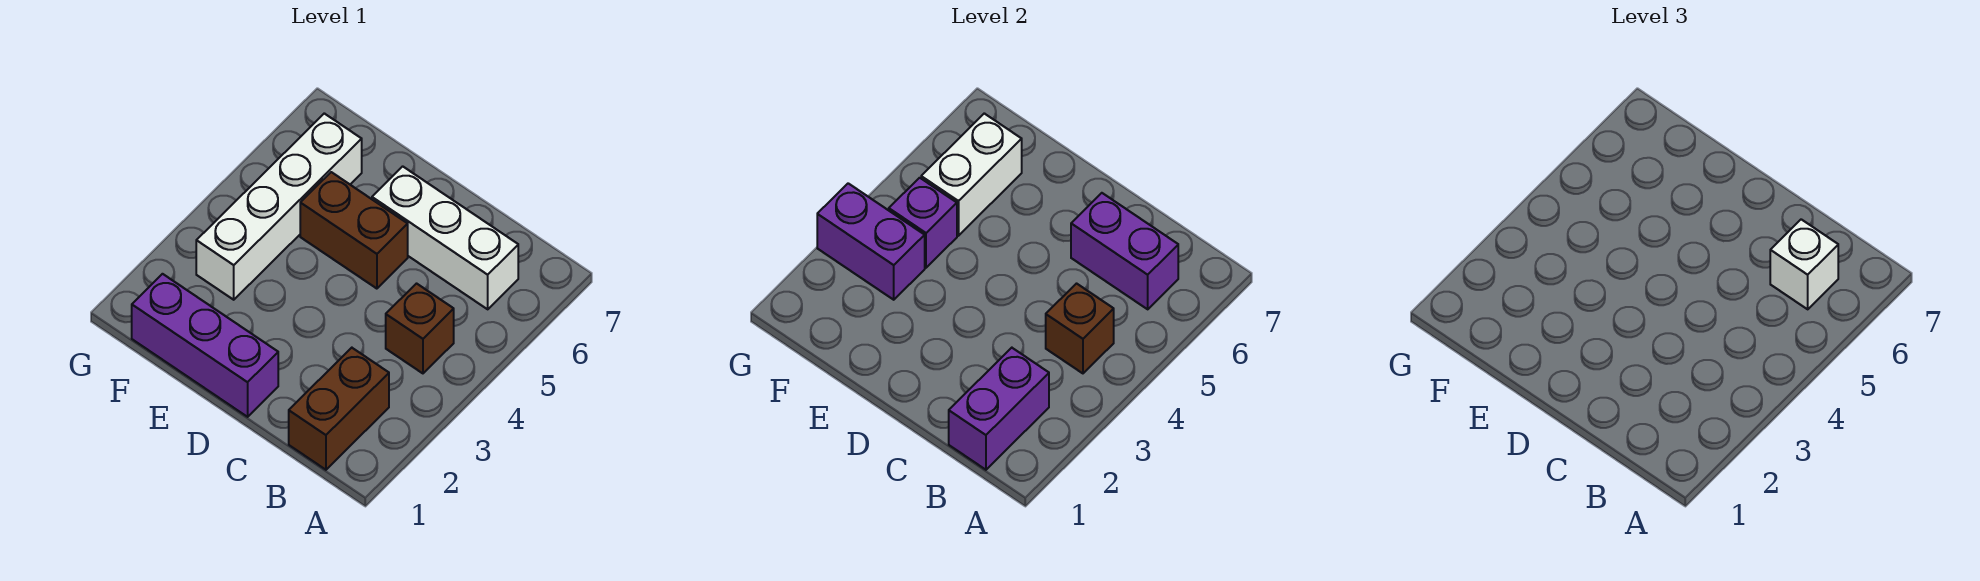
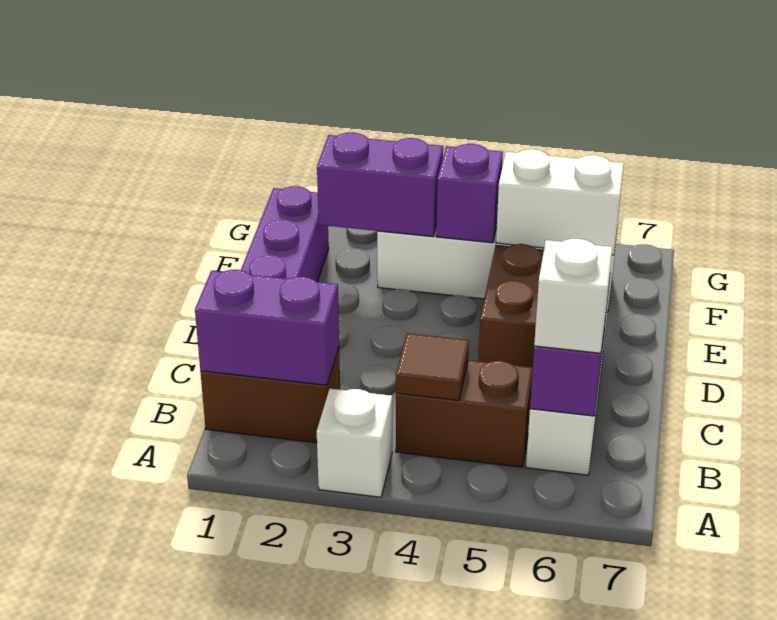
none -> white 1x1 brick [317,389,392,497]
brown 1x1 brick [386,284,454,373] -> brown 1x2 brick [396,360,533,467]
brown 1x1 brick [1046,284,1114,373] -> brown 1x1 tile [396,333,469,400]
purple 1x2 brick [817,183,925,300] -> purple 1x2 brick turned to [317,132,443,237]

